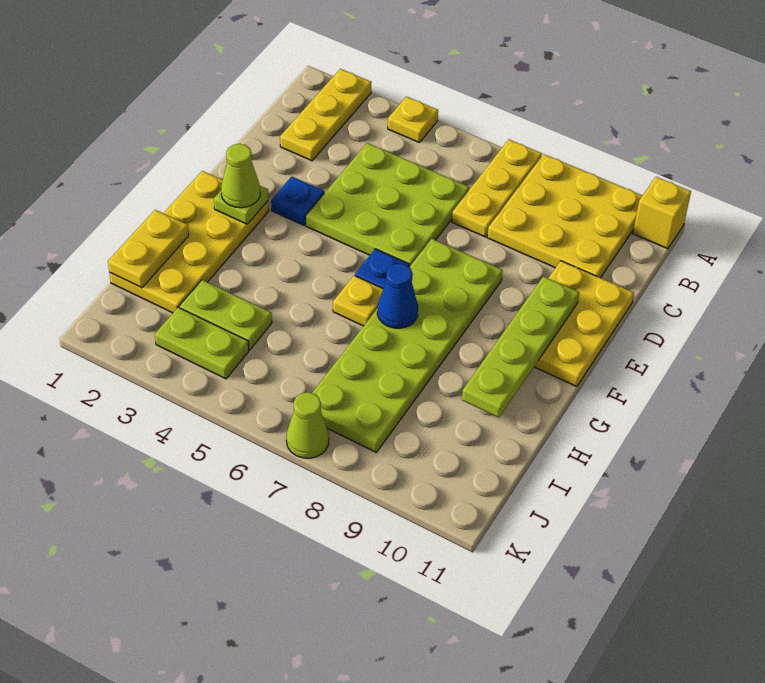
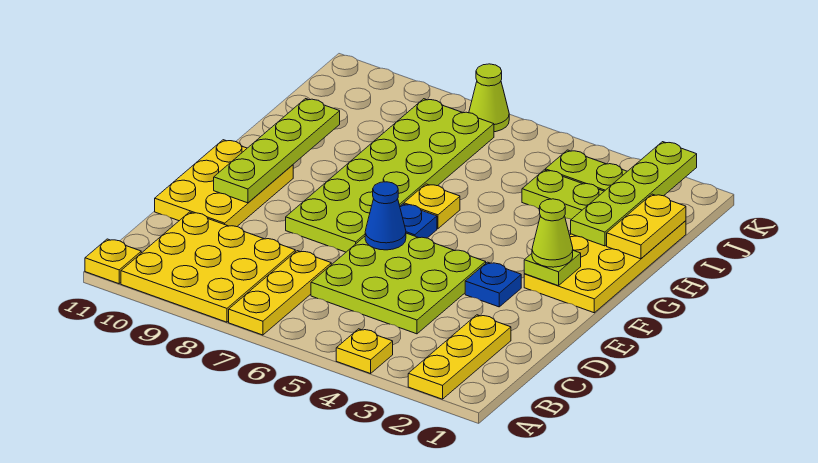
yellow 1x1 brick [633,177,691,249] -> yellow 1x1 plate [85,239,141,284]
blue 1x1 cone [377,264,418,328] -> blue 1x1 cone moved to [365,182,406,250]
none -> lime 1x4 plate [571,142,697,246]

